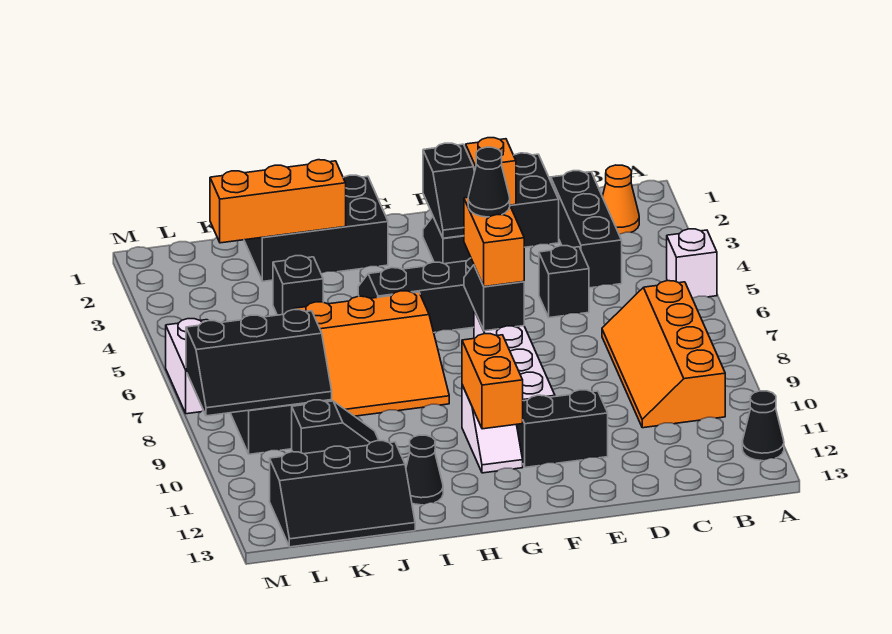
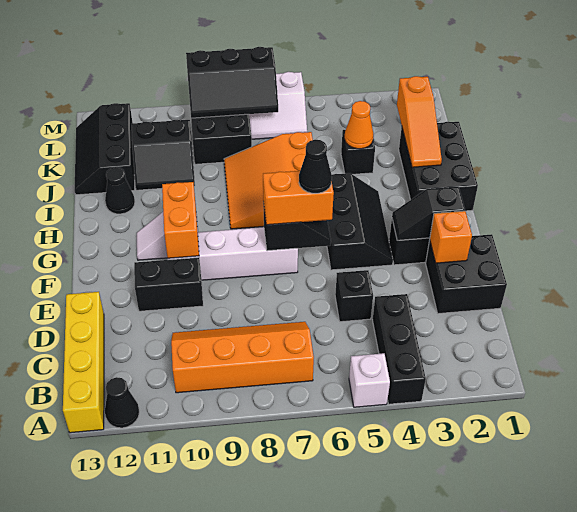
none -> yellow 1x4 brick [63,292,104,433]
orange 1x1 cone [602,165,639,234] -> orange 1x1 cone moved to [345,101,373,149]
black 1x3 brick [551,171,622,288] -> black 1x3 brick turned to [373,294,426,404]
black 1x2 brick [517,390,608,467] -> black 1x2 brick turned to [134,257,203,311]
orange 1x2 brick [462,334,523,429] -> orange 1x2 brick turned to [162,182,199,258]
orange 1x3 brick [210,160,346,243] -> orange 1x3 slope [397,76,442,167]
black 1x2 slope [292,400,379,454] -> black 2x2 slope [132,120,195,190]
black 2x3 slope [186,310,332,416] -> black 2x3 slope turned to [186,47,278,118]

